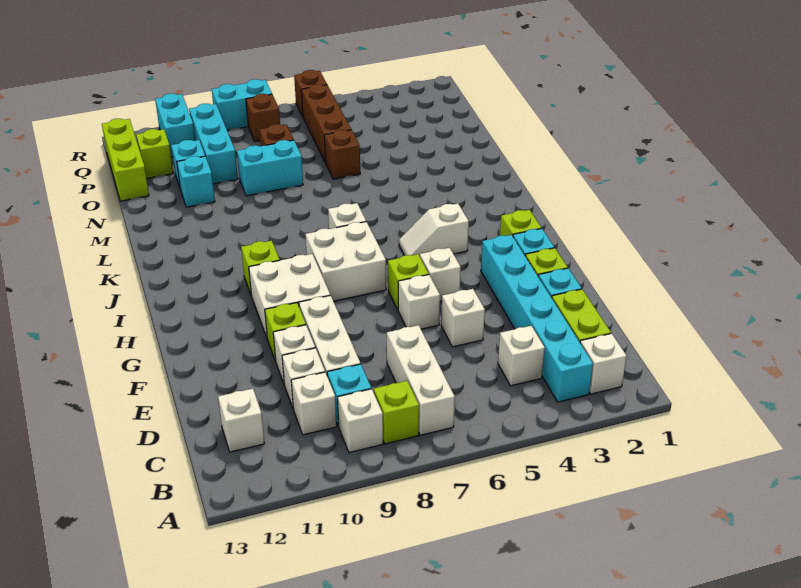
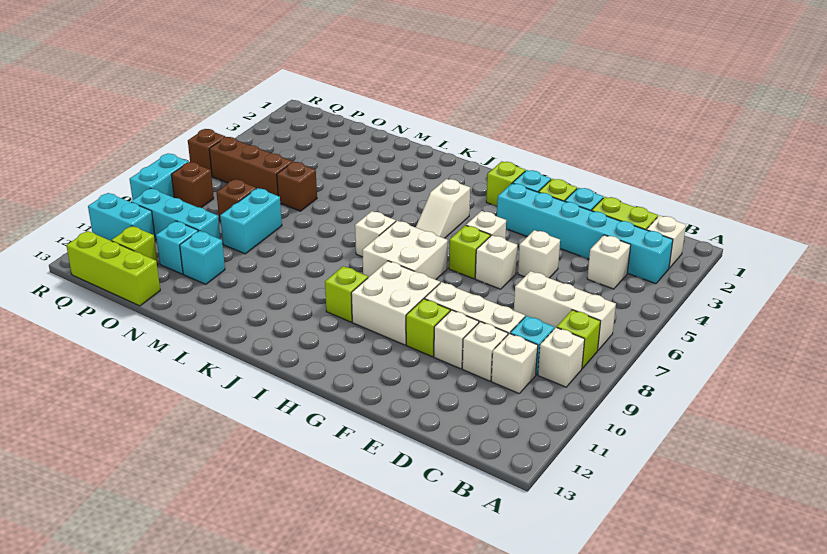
white 1x1 brick [218,389,265,452] -> none

